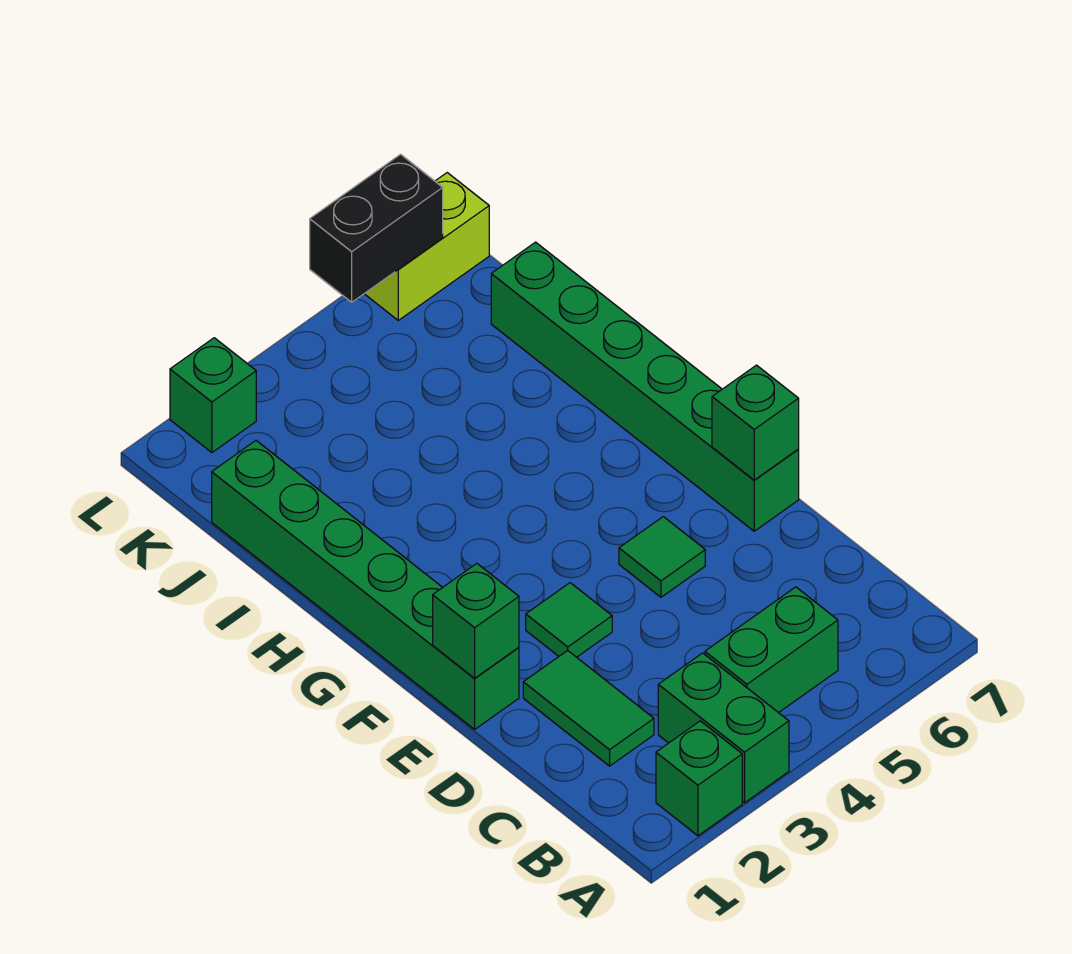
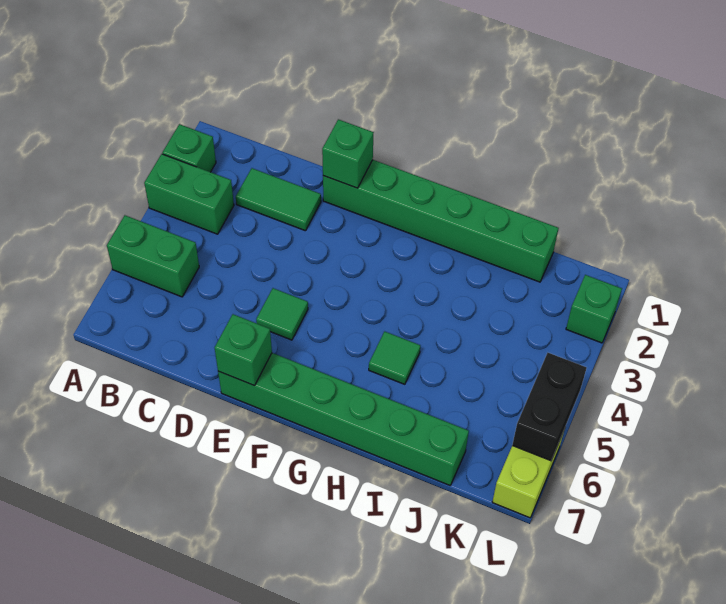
green 1x2 brick [705,587,838,713] -> green 1x2 brick turned to [107,215,199,297]
green 1x1 tile [526,583,612,657] -> green 1x1 tile moved to [369,331,420,384]

